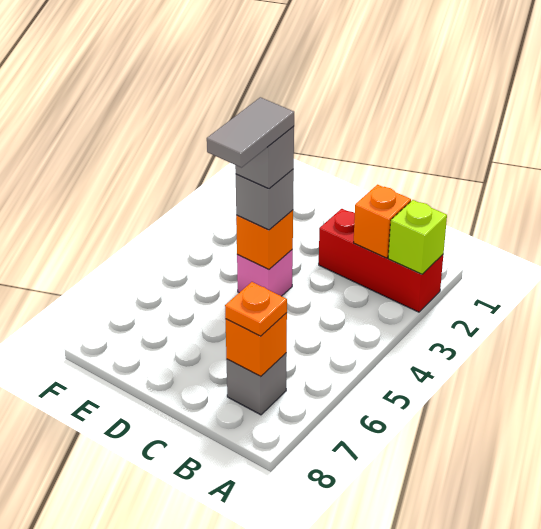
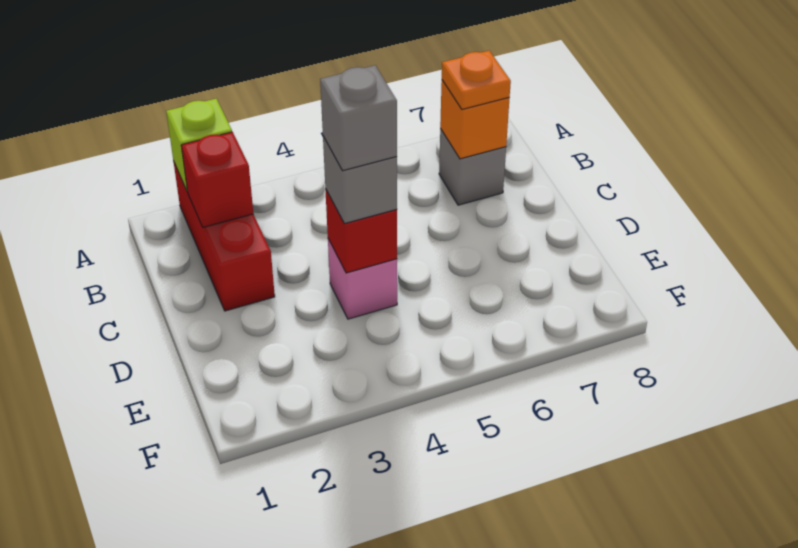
orange 1x1 brick [354,185,411,258] -> red 1x1 brick [181,132,253,227]
orange 1x1 brick [236,210,293,270] -> red 1x1 brick [325,189,397,273]
grey 1x2 tile [207,97,294,168] -> none

